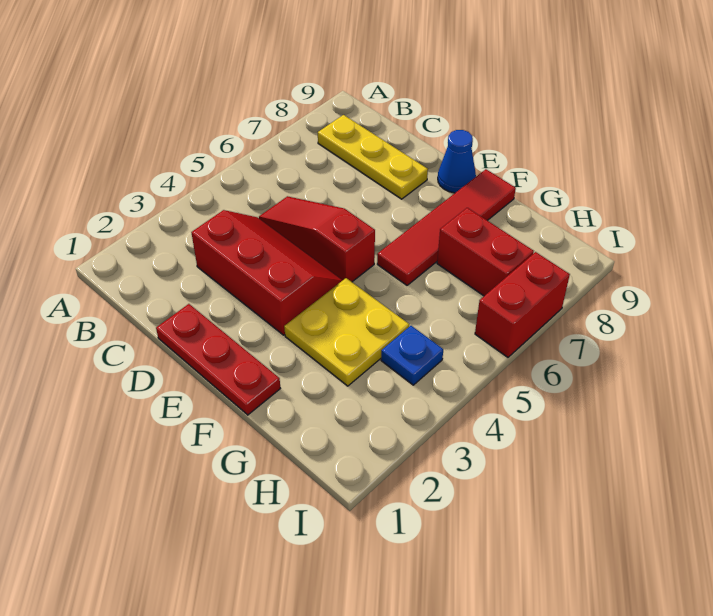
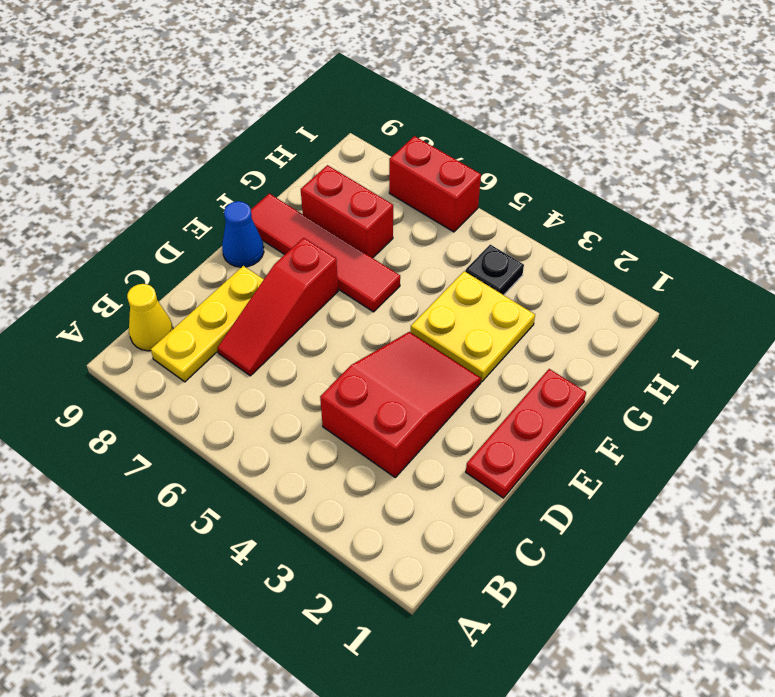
none -> yellow 1x1 cone [127,284,173,351]
red 2x3 slope [191,210,343,335] -> red 2x3 slope turned to [320,332,481,477]
red 1x3 slope [259,196,375,282] -> red 1x3 slope moved to [217,238,338,376]
red 1x2 brick [437,208,534,296] -> red 1x2 brick turned to [301,165,393,258]
blue 1x1 plate [381,326,443,385] -> black 1x1 plate [465,245,524,295]

